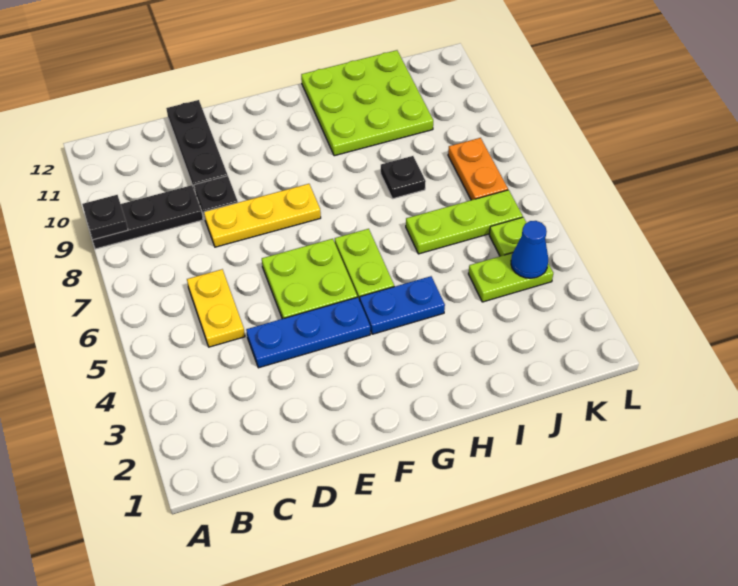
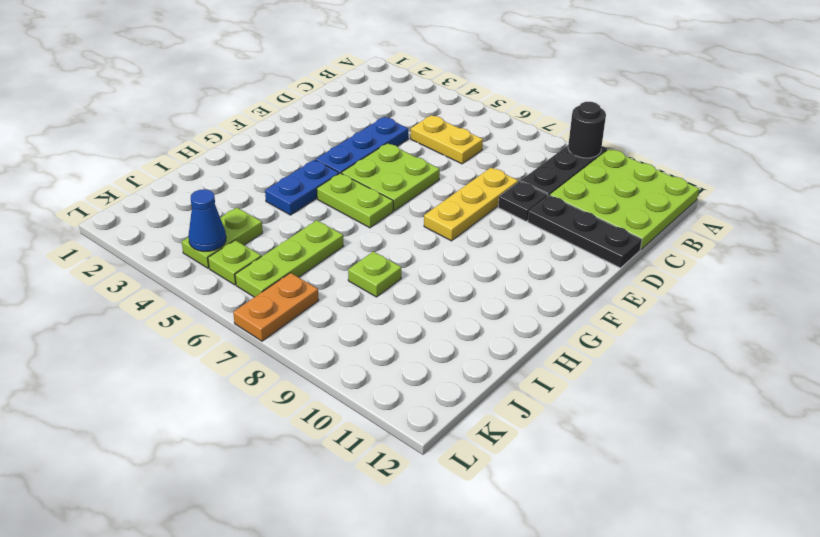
black 1x1 plate [82,195,128,240] -> black 1x1 round brick [568,102,606,158]
lime 3x3 plate [301,50,433,156] -> lime 3x3 plate moved to [550,149,699,250]
black 1x1 plate [381,156,426,199] -> lime 1x1 plate [348,252,401,297]
orange 1x2 plate [448,138,508,200] -> orange 1x2 plate turned to [233,273,319,341]

